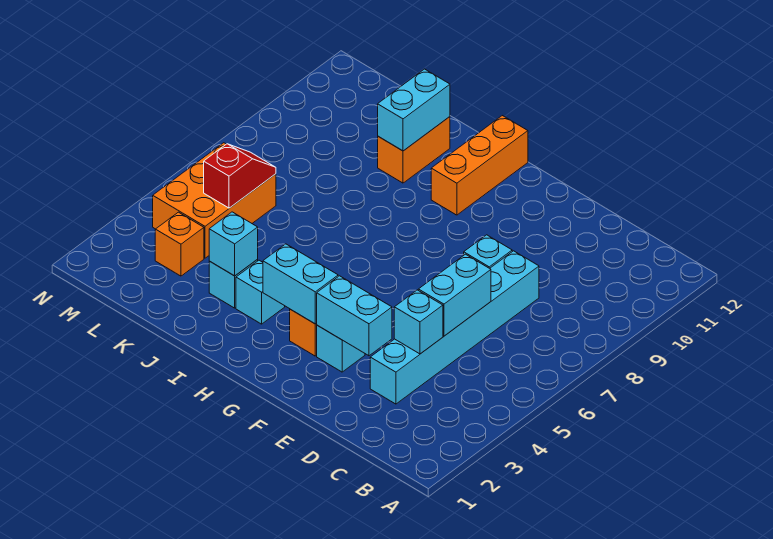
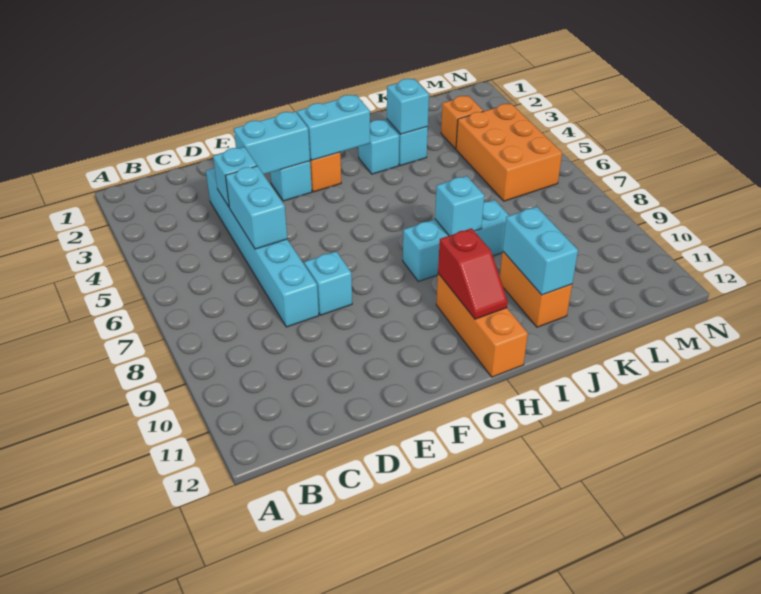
none -> cyan 1x3 brick [403,200,509,281]
none -> cyan 1x1 brick [435,176,484,236]
red 1x2 slope [204,144,276,208] -> red 1x2 slope moved to [438,228,508,319]

